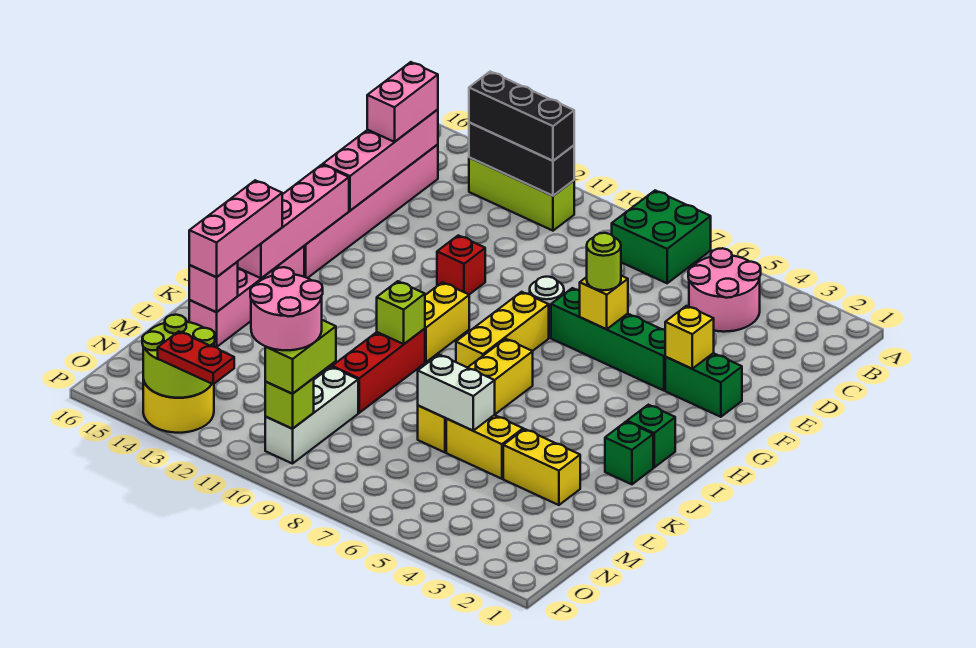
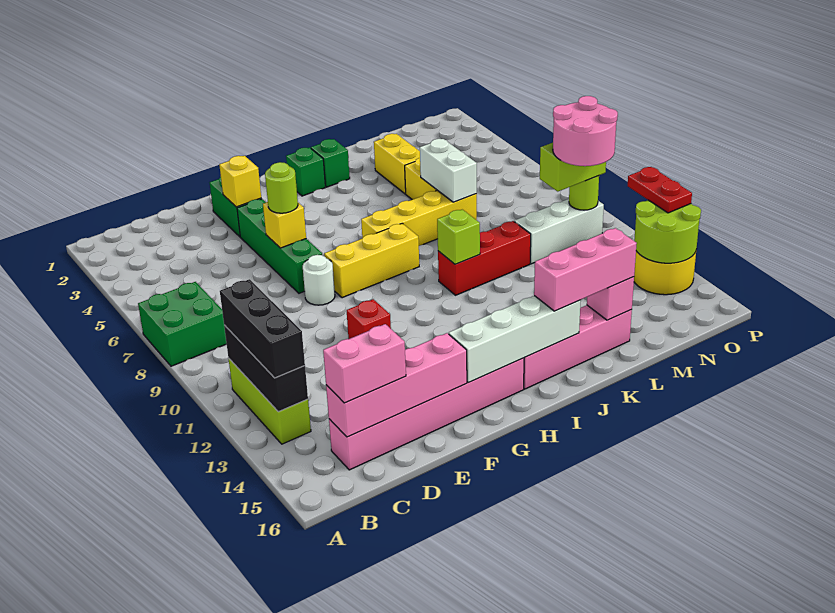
pink 2x2 round brick [688,248,761,332] -> none
pink 1x4 brick [237,165,349,278] -> white 1x4 brick [449,296,581,382]
yellow 1x2 brick [425,282,469,362] -> none
lime 1x1 brick [265,378,314,429] -> lime 1x1 round brick [569,176,599,210]

